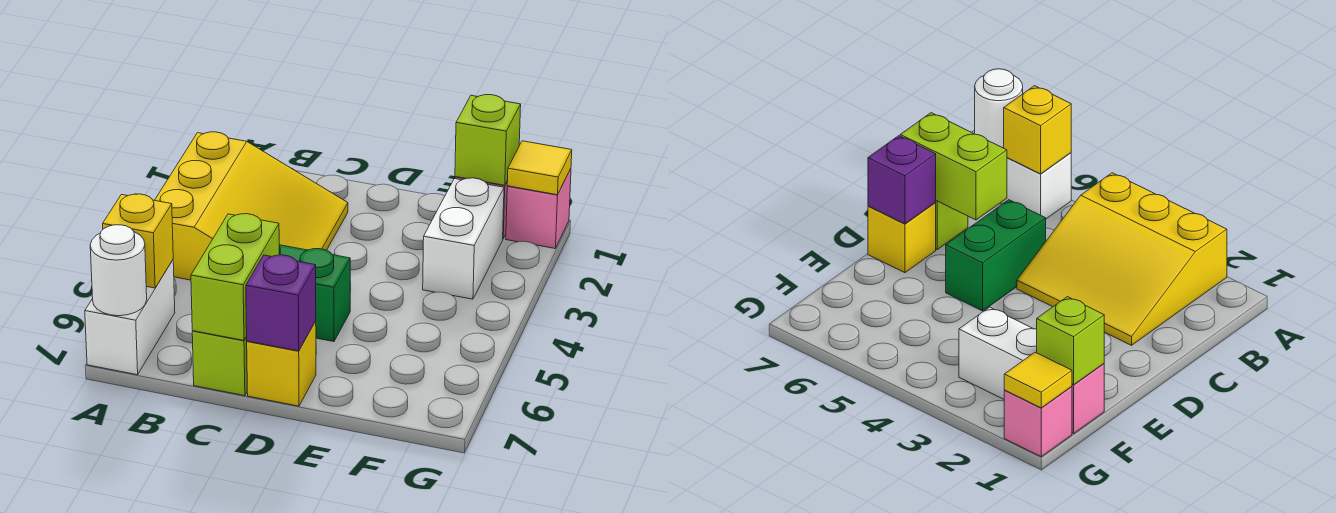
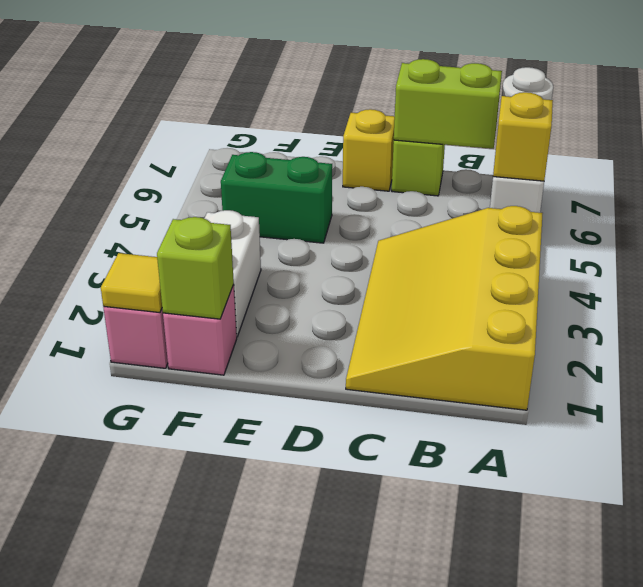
yellow 3x3 slope [155,132,348,280] -> yellow 3x4 slope [346,206,543,410]
green 1x2 brick [279,245,350,342] -> green 1x2 brick moved to [221,152,332,243]
lime 1x2 brick [191,214,279,340] -> lime 1x2 brick turned to [394,59,502,149]
purple 1x1 brick [246,255,316,351] -> none

